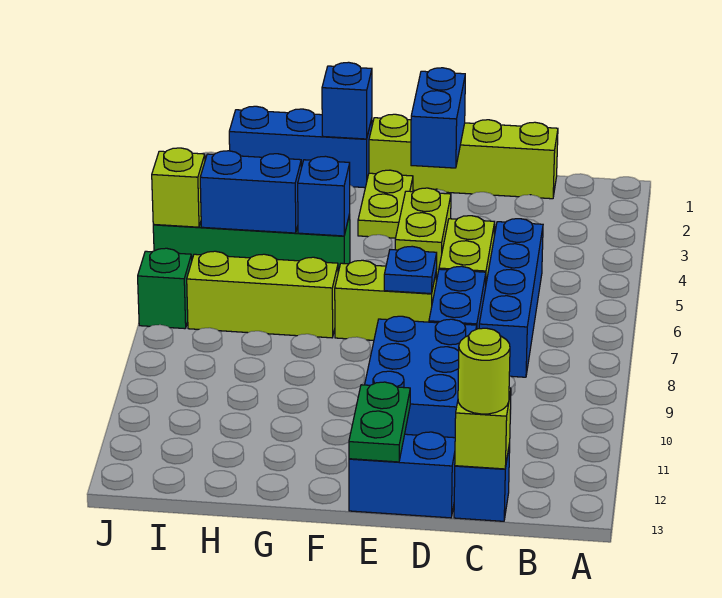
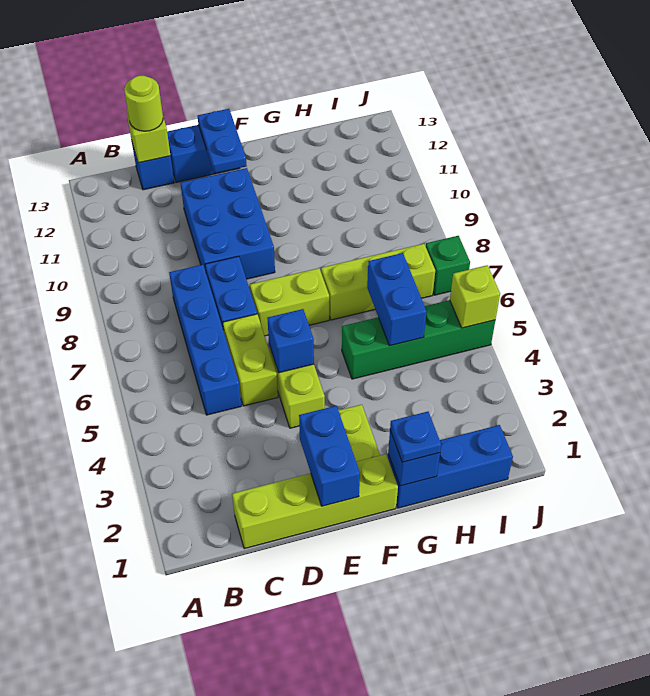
blue 1x1 plate [384,246,437,294] -> blue 1x1 plate moved to [390,412,441,462]
green 1x2 plate [349,382,410,462] -> blue 1x2 plate [198,109,247,173]
blue 1x1 brick [298,156,350,236] -> blue 1x1 brick moved to [267,309,314,373]
blue 1x2 brick [200,151,301,233] -> blue 1x2 brick turned to [367,253,427,346]

